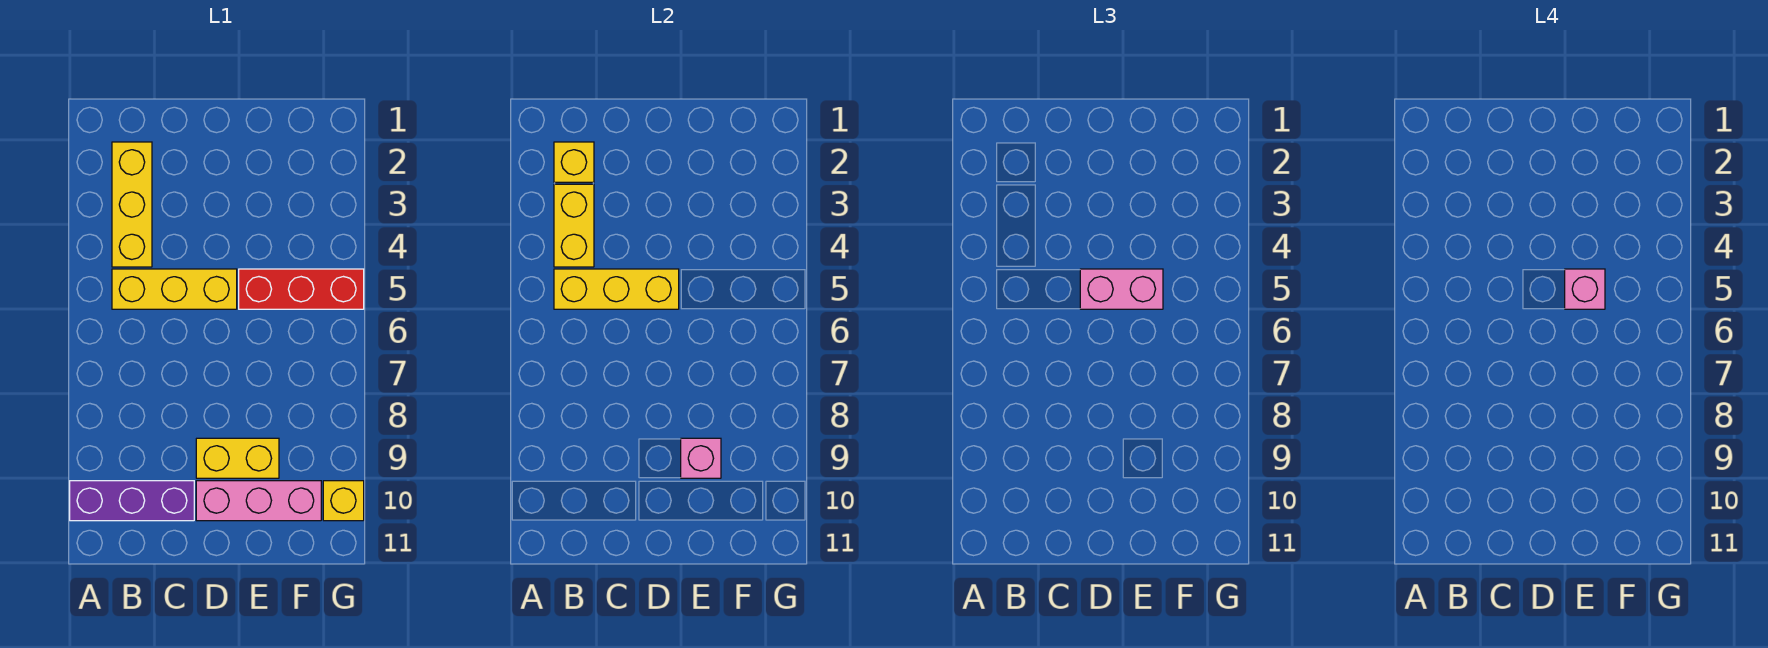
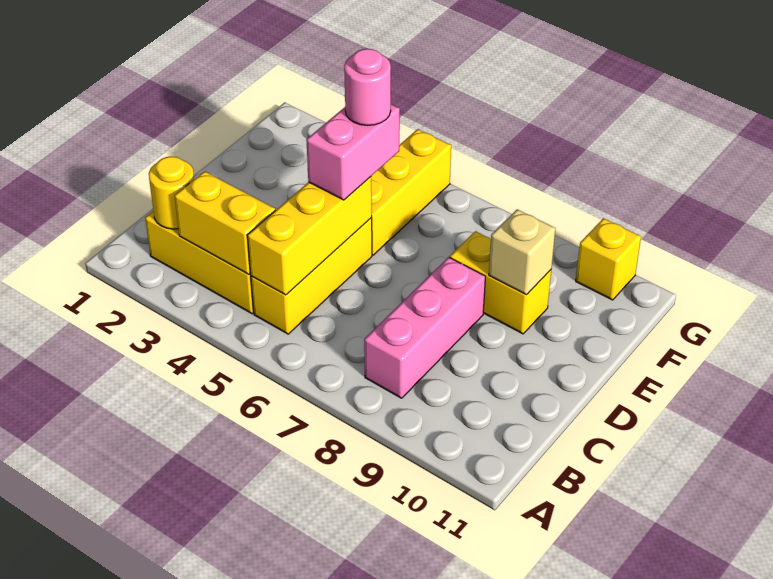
purple 1x3 brick [70,481,194,521] -> none
yellow 1x1 brick [554,142,594,182] -> yellow 1x1 round brick [149,156,194,229]
yellow 1x2 brick [196,438,279,478] -> yellow 1x2 brick turned to [450,231,551,334]
pink 1x3 brick [196,481,321,521] -> pink 1x3 brick moved to [364,257,486,398]
red 1x3 brick [239,269,364,309] -> yellow 1x3 brick [371,129,451,255]
pink 1x1 brick [1565,269,1605,309] -> pink 1x1 round brick [344,49,391,125]
pink 1x1 brick [681,438,721,478] -> tan 1x1 brick [489,209,556,295]

